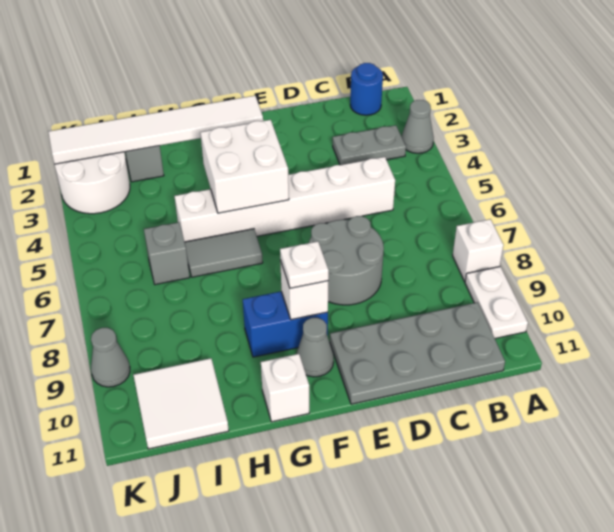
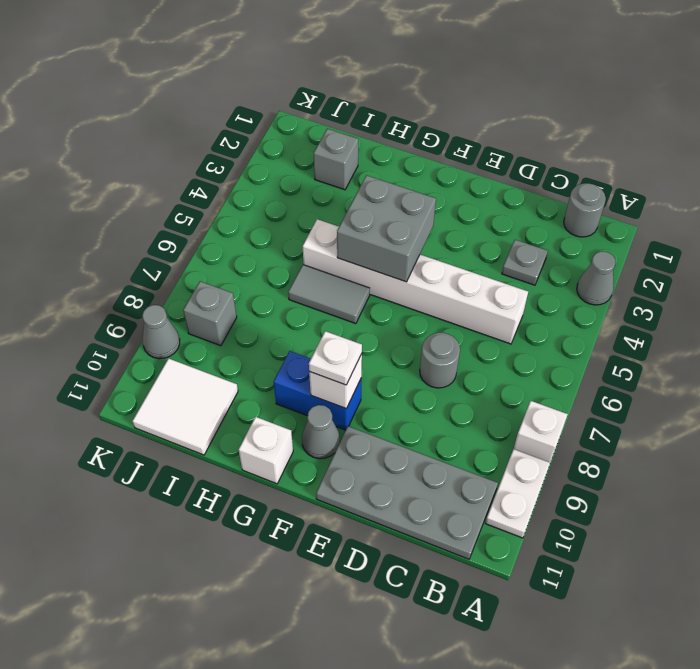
blue 1x1 round brick [350,63,383,115] -> grey 1x1 round brick [564,183,606,237]
grey 1x2 plate [333,125,406,165] -> grey 1x1 plate [502,240,548,285]
grey 2x2 round brick [309,216,384,305] -> grey 1x1 round brick [420,333,460,388]
white 1x6 tile [49,96,263,164] -> none
white 2x2 brick [200,120,289,213] -> grey 2x2 brick [337,175,436,282]
grey 1x1 brick [144,222,190,285] -> grey 1x1 brick moved to [183,281,237,346]
white 2x2 round brick [55,152,130,214] -> none

